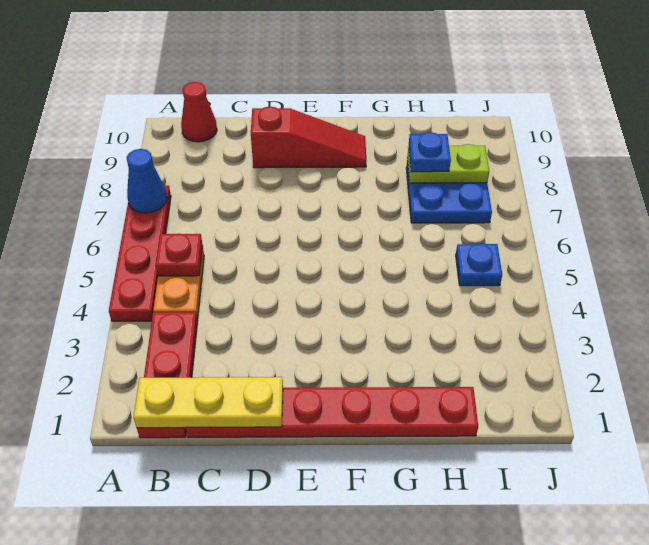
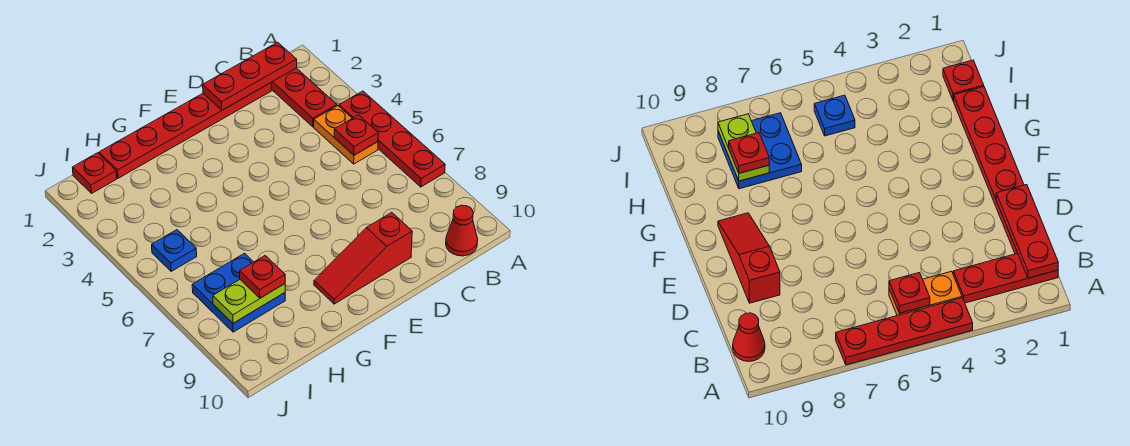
blue 1x1 cone [126,149,167,213] -> none
yellow 1x3 plate [134,377,283,428] -> red 1x3 plate [203,42,297,110]
blue 1x1 plate [408,132,451,172] -> red 1x1 plate [240,256,285,298]
none -> red 1x1 plate [72,153,117,193]

